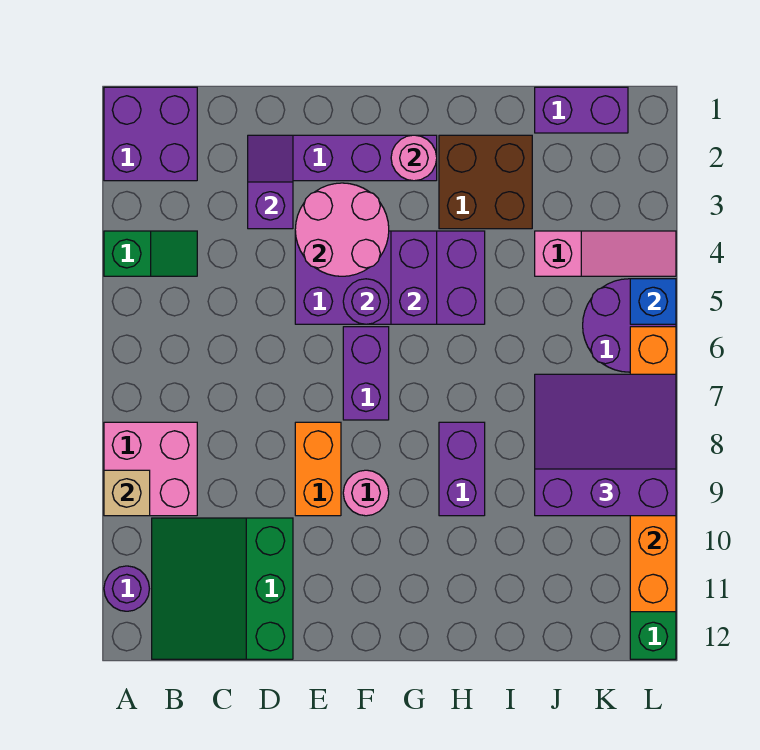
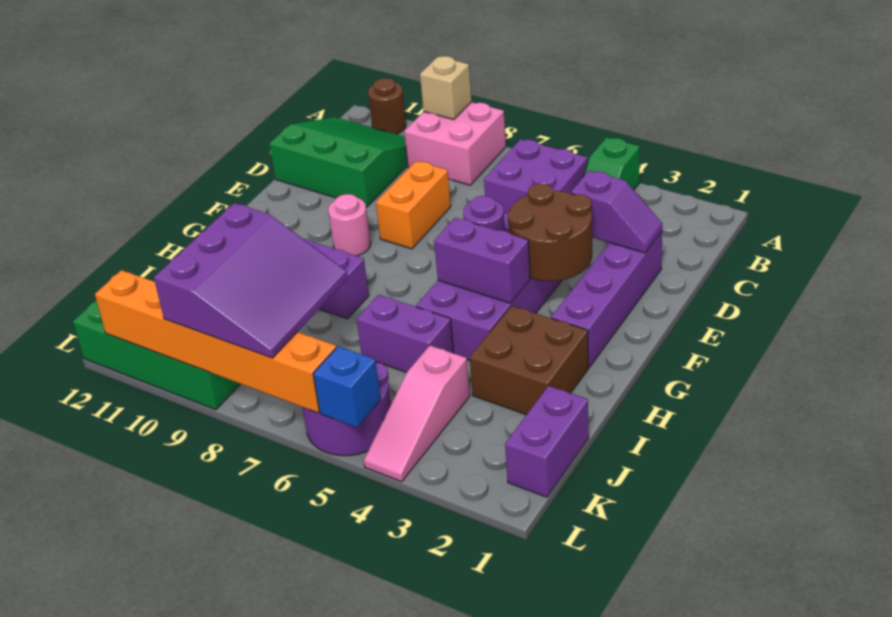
purple 2x2 brick [104,87,197,181] -> purple 2x2 brick moved to [484,139,588,213]
purple 1x1 round brick [104,566,149,611] -> brown 1x1 round brick [368,78,406,134]
pink 2x2 round brick [295,183,389,276] -> brown 2x2 round brick [508,184,592,281]
orange 1x2 brick [295,422,341,516] -> orange 1x2 brick turned to [376,161,451,249]
purple 1x2 brick [343,327,389,420] -> purple 1x2 brick moved to [357,295,453,373]
pink 1x1 round brick [391,135,437,181] -> none

